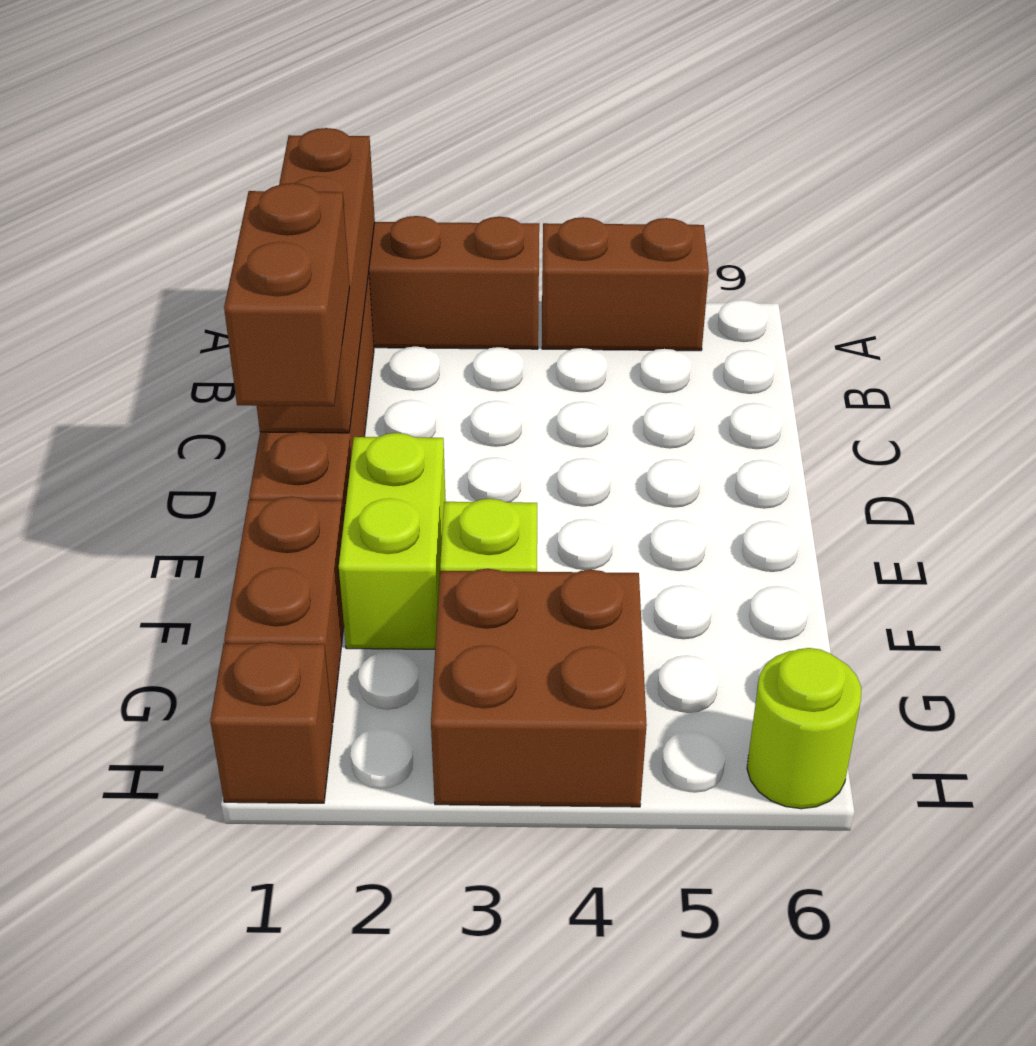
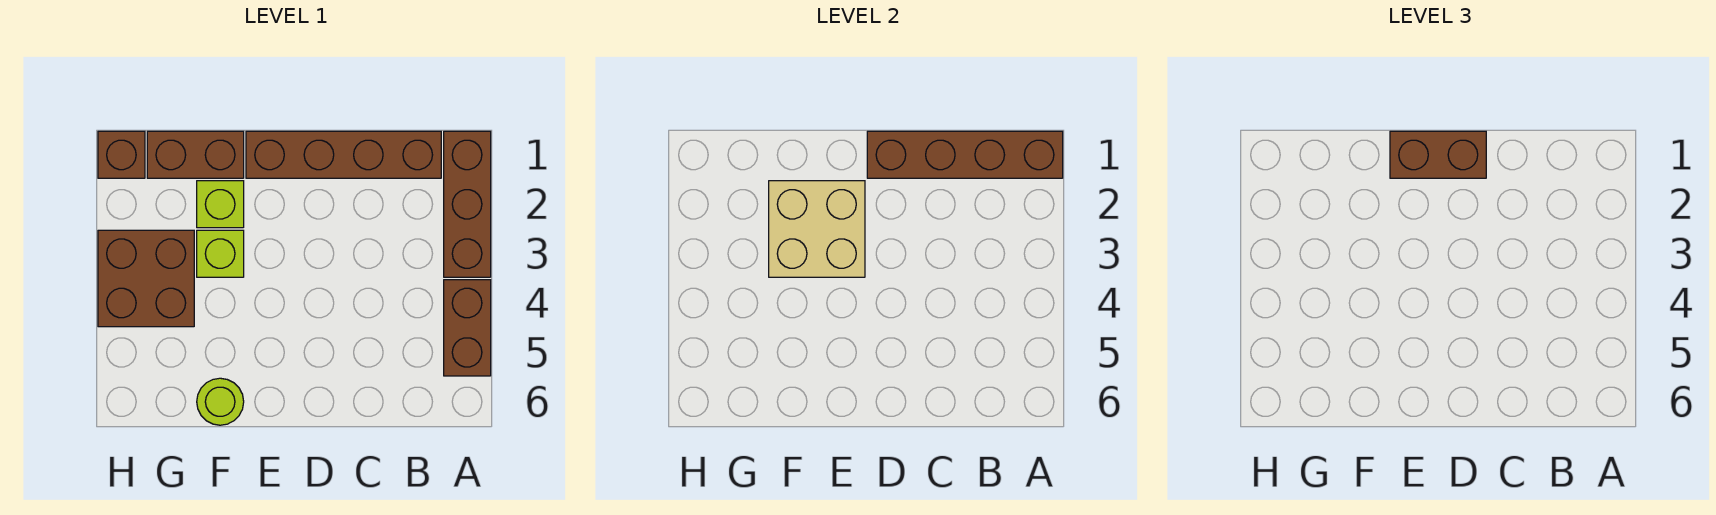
lime 1x2 brick [339,433,446,649] -> lime 1x1 brick [197,181,244,228]
none -> tan 2x2 brick [769,181,865,277]
lime 1x1 round brick [747,648,861,809] -> lime 1x1 round brick moved to [197,378,244,425]

